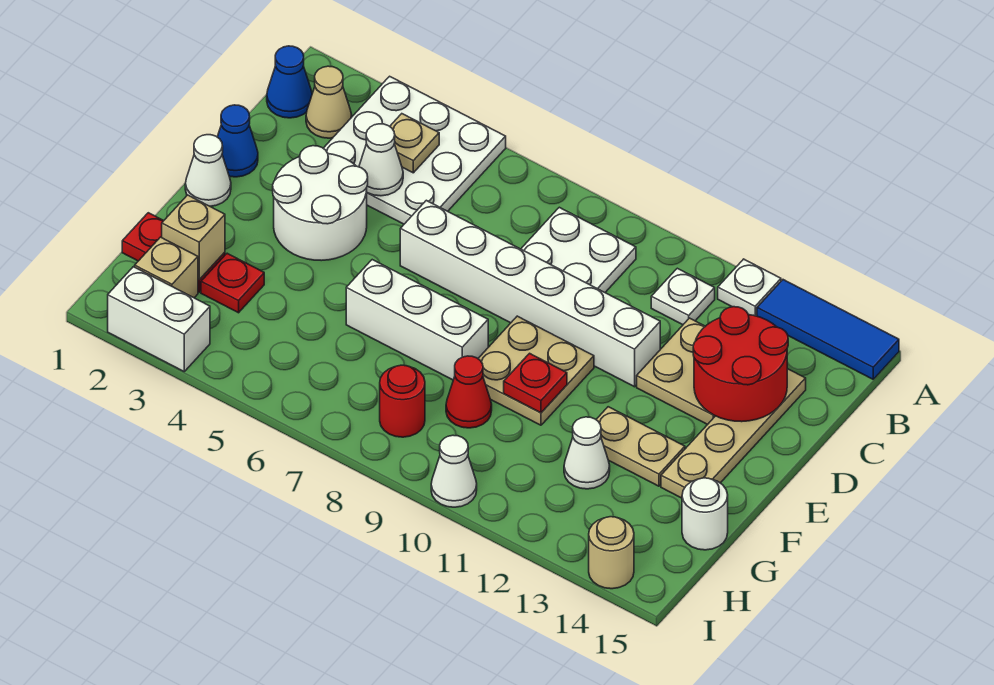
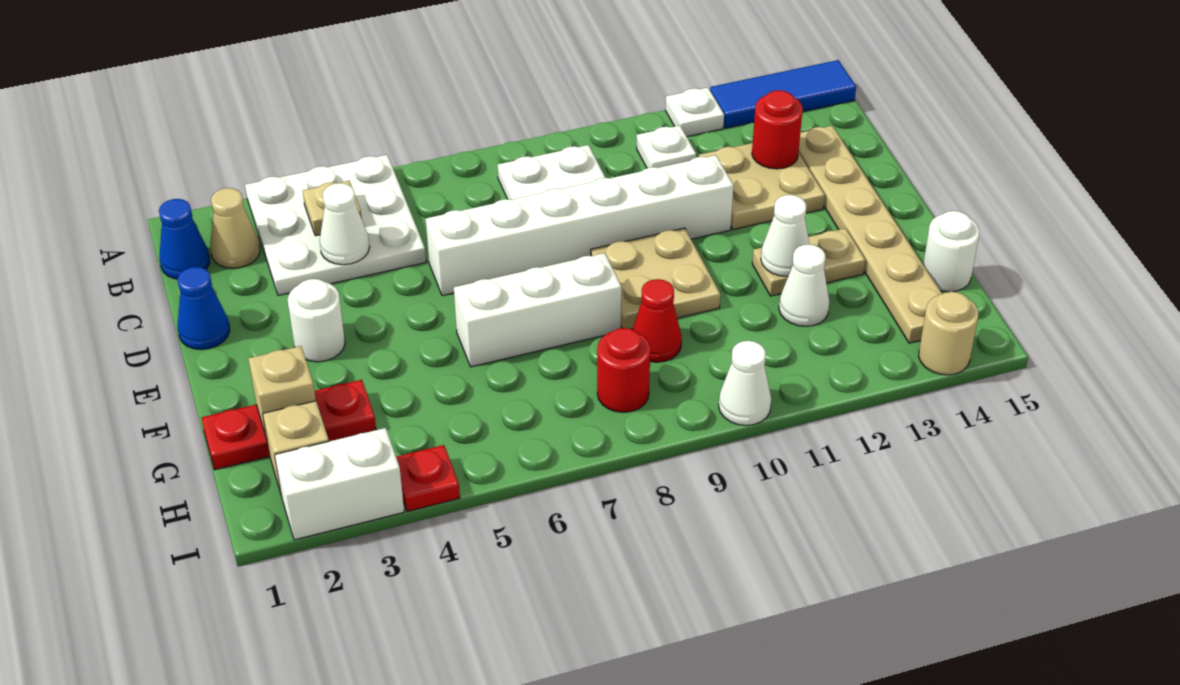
red 2x2 round brick [693,307,788,422] -> red 1x1 round brick [752,90,803,169]
tan 1x4 plate [661,369,806,498] -> tan 1x6 plate [798,126,942,343]
white 2x2 round brick [273,146,368,261] -> white 1x1 round brick [288,279,345,362]
white 1x1 cone [185,135,231,206] -> white 1x1 cone moved to [761,195,810,277]
red 1x1 plate [504,353,567,413] -> red 1x1 plate moved to [396,445,460,512]

